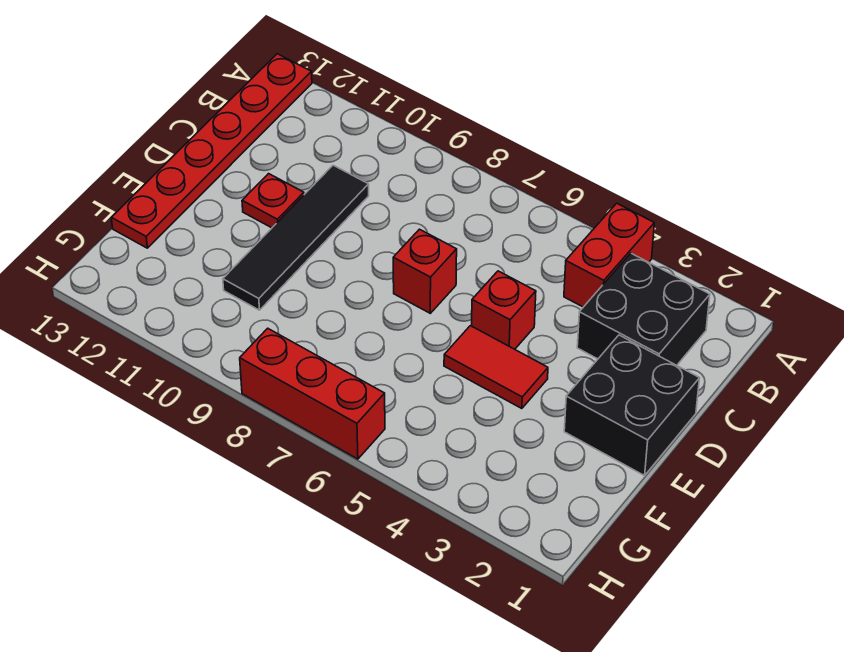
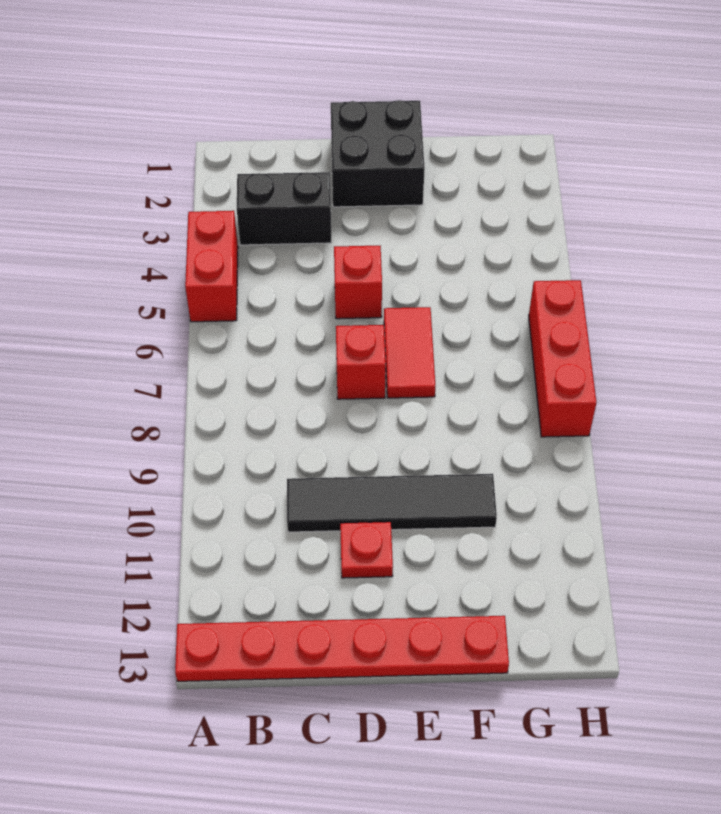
red 1x2 brick [564,203,654,307] -> red 1x2 brick turned to [185,211,238,322]
black 2x2 brick [577,253,710,365] -> black 1x2 brick [237,172,332,245]
red 1x2 tile [444,326,548,409] -> red 1x2 tile moved to [384,307,435,398]

